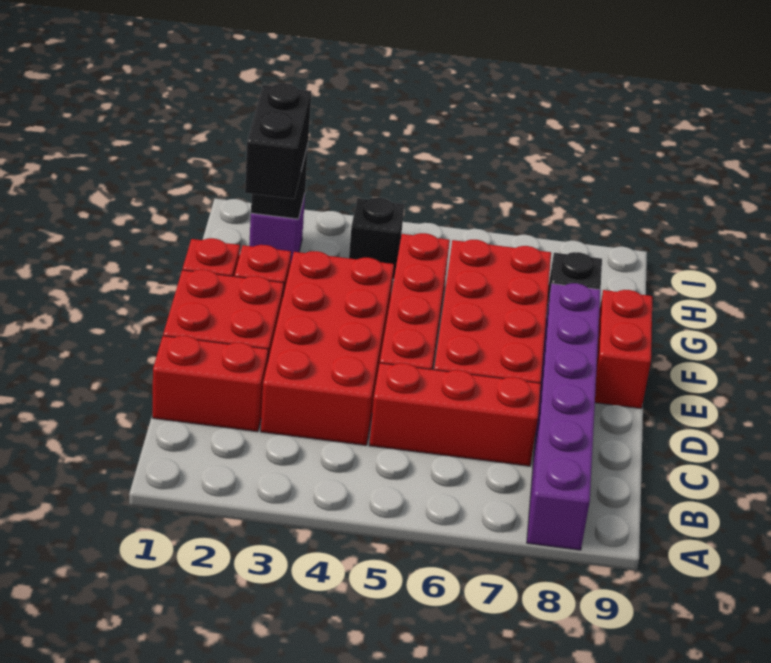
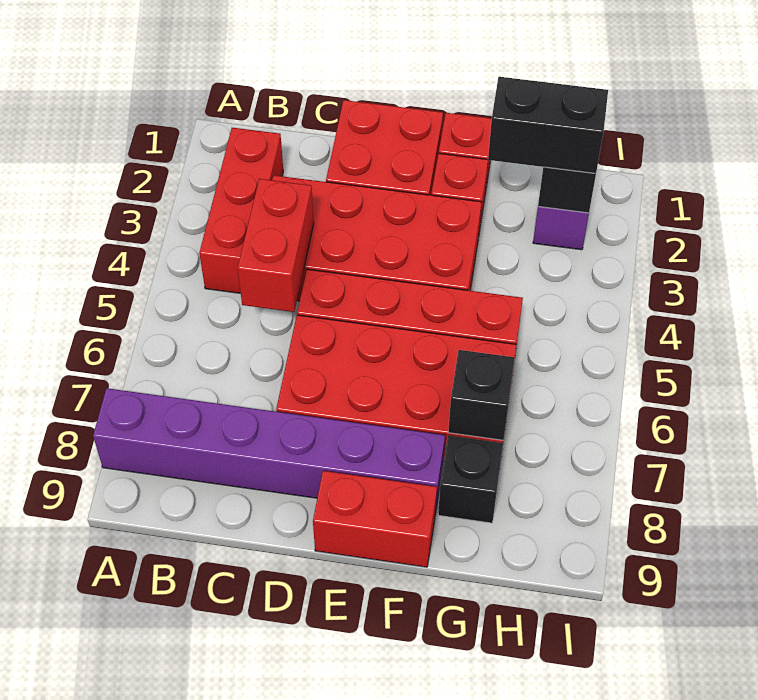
red 1x2 brick [152,336,268,432] -> red 1x2 brick moved to [238,179,314,312]
red 1x3 brick [369,363,541,466] -> red 1x3 brick moved to [199,128,283,293]
black 1x1 brick [349,198,404,280] -> black 1x1 brick moved to [448,350,515,440]

